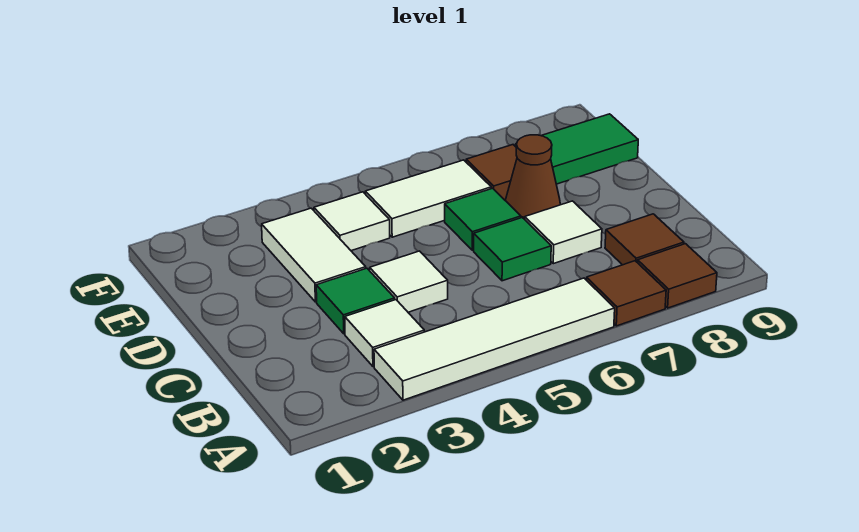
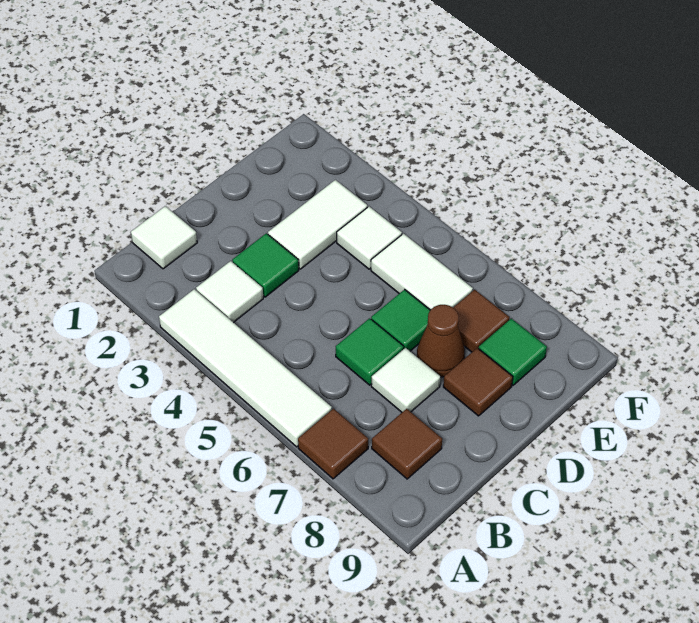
brown 1x1 tile [638,244,717,308] -> brown 1x1 tile moved to [443,348,513,416]
white 1x1 tile [369,251,448,312] -> white 1x1 tile moved to [131,206,197,269]
green 1x2 tile [516,114,638,184] -> green 1x1 tile [479,319,547,385]

